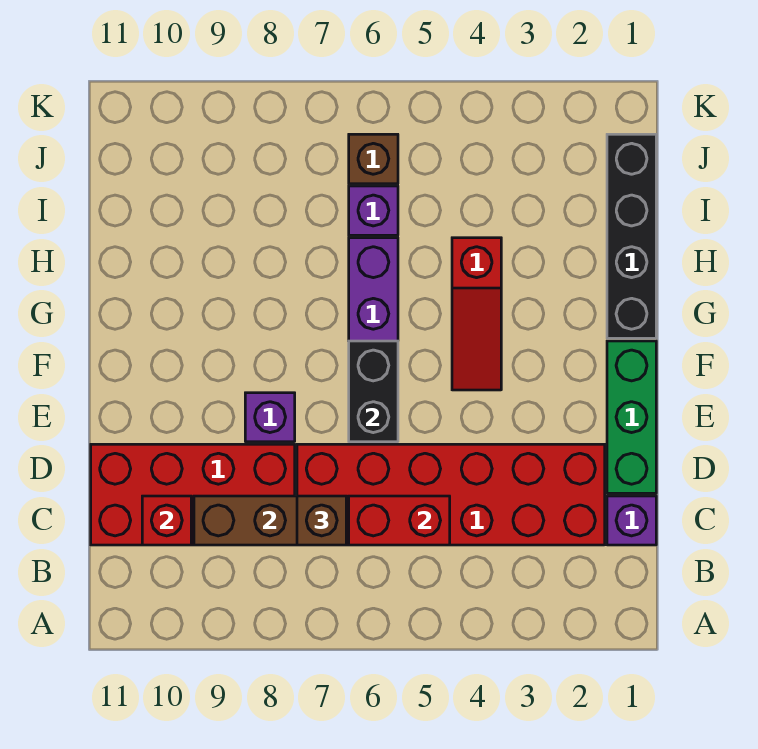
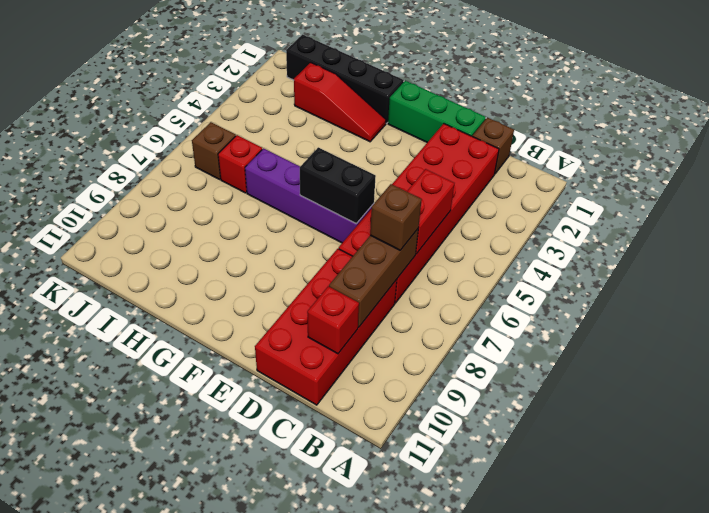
purple 1x1 brick [607,496,656,545] -> brown 1x1 brick [472,117,514,174]
purple 1x1 brick [245,393,295,442] -> none
red 1x3 slope [452,238,501,390] -> red 1x3 slope moved to [294,62,386,142]
purple 1x1 brick [349,186,398,235] -> red 1x1 brick [218,135,262,193]

